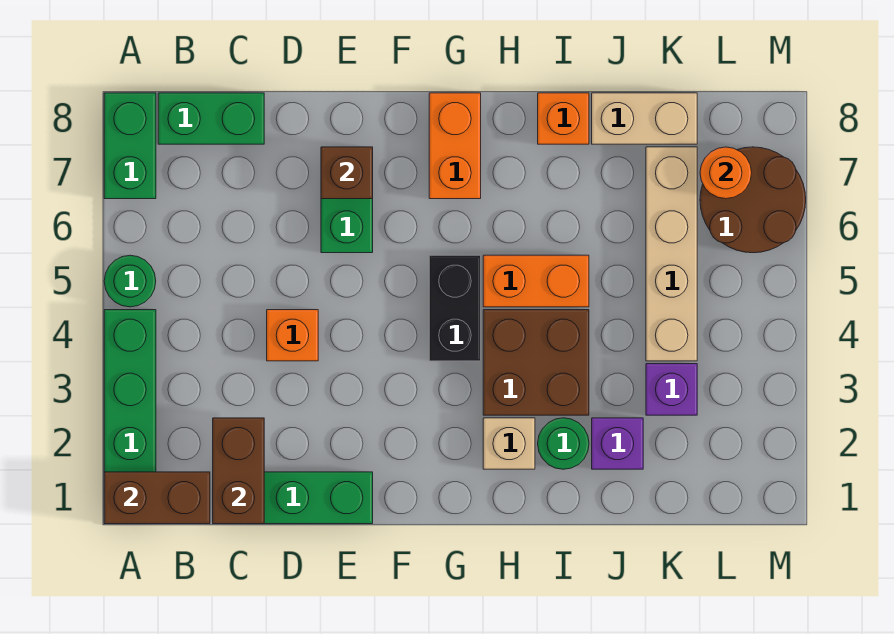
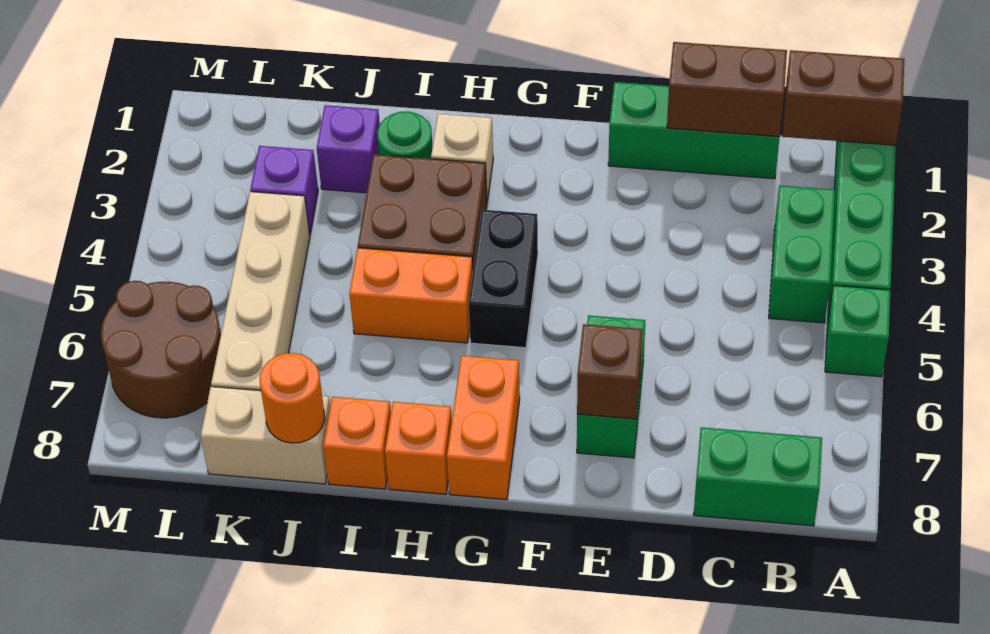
green 1x1 round brick [104,255,156,307] -> green 1x1 brick [825,285,891,377]
green 1x2 brick [104,93,156,199] -> green 1x2 brick moved to [769,185,835,323]
brown 1x2 brick [213,418,264,524] -> brown 1x2 brick turned to [667,42,787,137]
orange 1x1 brick [267,310,318,361] -> orange 1x1 brick moved to [385,402,452,494]
orange 1x1 round brick [700,147,752,199] -> orange 1x1 round brick moved to [260,353,325,443]

